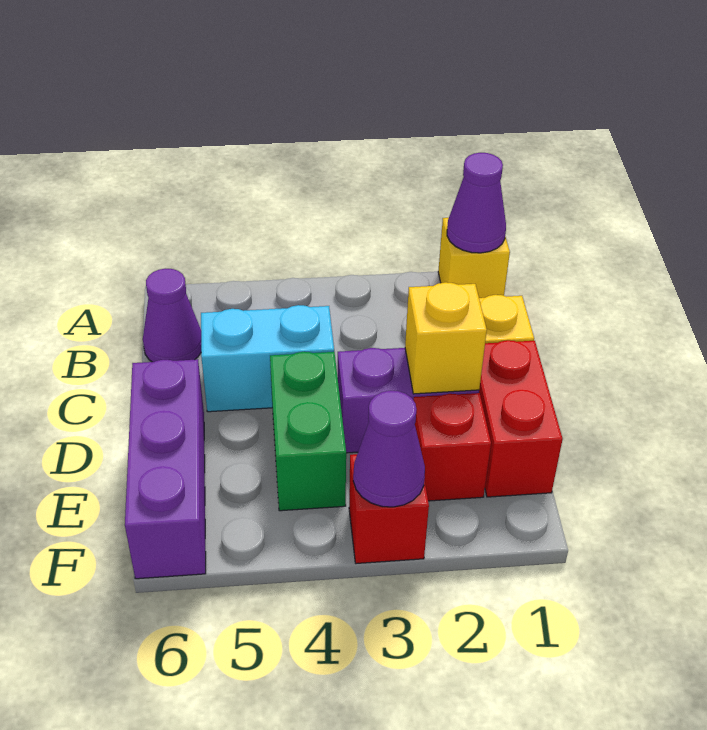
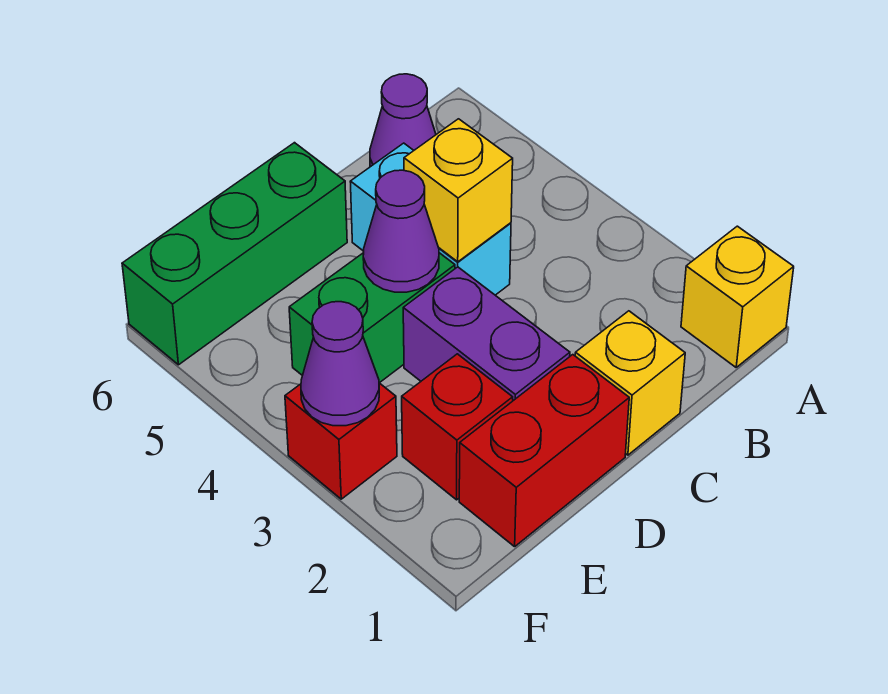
purple 1x1 cone [447,153,506,253] -> purple 1x1 cone moved to [363,170,439,292]
yellow 1x1 brick [405,282,487,394] -> yellow 1x1 brick moved to [404,119,513,262]
purple 1x3 brick [125,359,206,579] -> green 1x3 brick [122,143,347,365]

